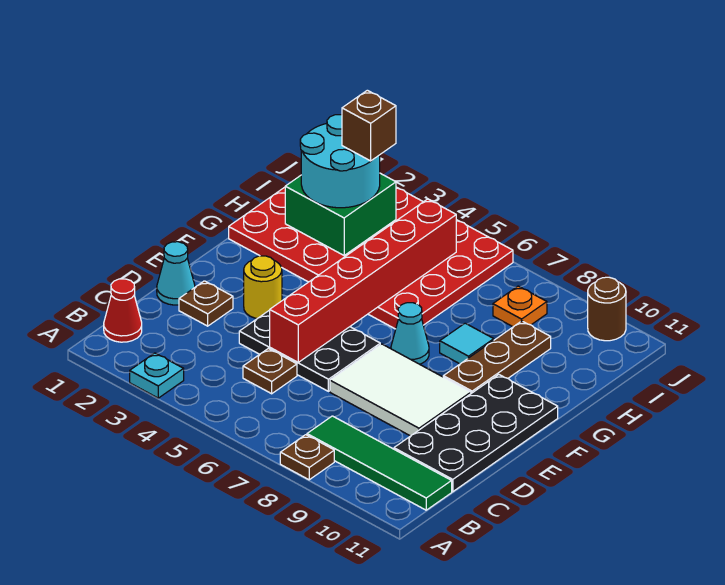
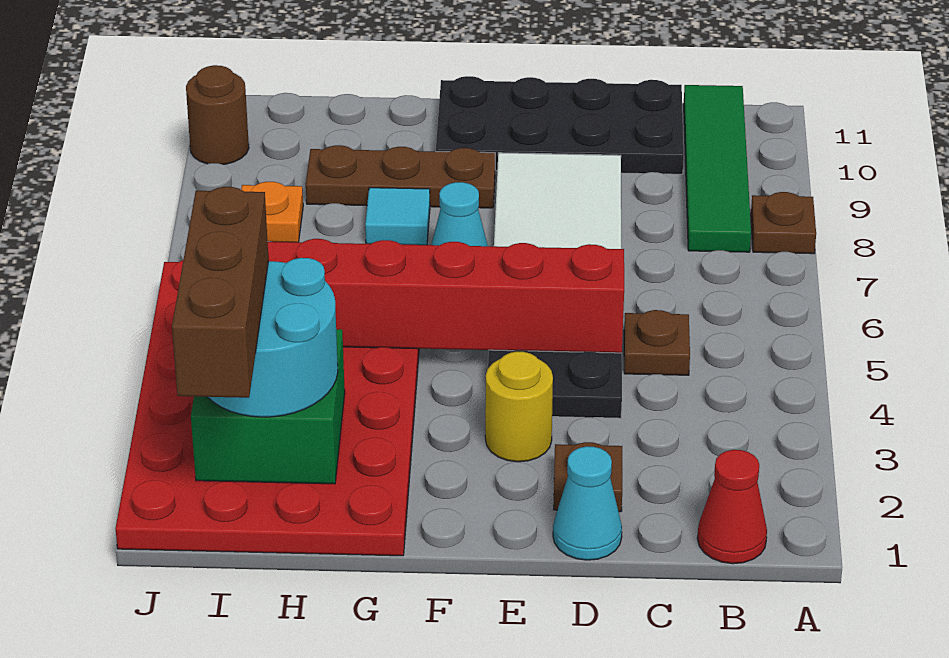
cyan 1x1 plate [130,353,184,398] -> none
brown 1x1 brick [342,90,396,161] -> brown 1x3 brick [172,187,268,398]

